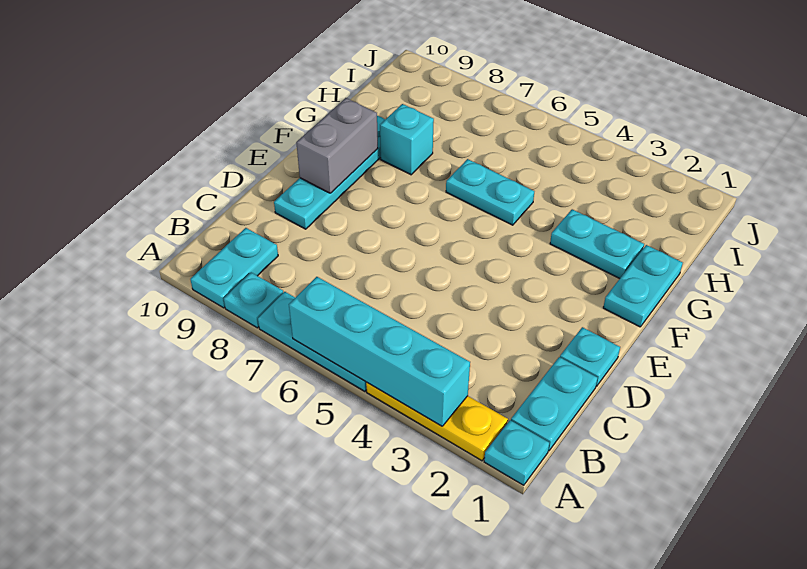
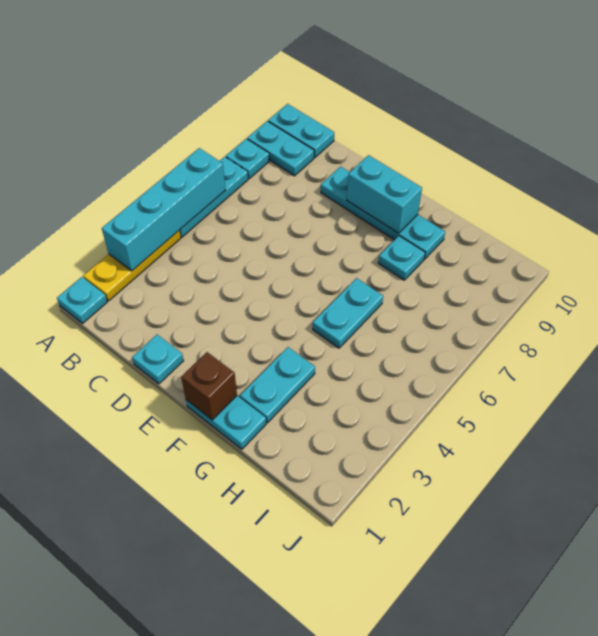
cyan 1x2 plate [511,357,598,451] -> cyan 1x2 plate moved to [268,104,334,157]
grey 1x2 brick [296,98,378,193] -> cyan 1x2 brick [347,155,422,233]
none -> brown 1x1 brick [181,352,237,420]
cyan 1x1 brick [380,104,434,175] -> cyan 1x1 plate [378,236,425,280]

